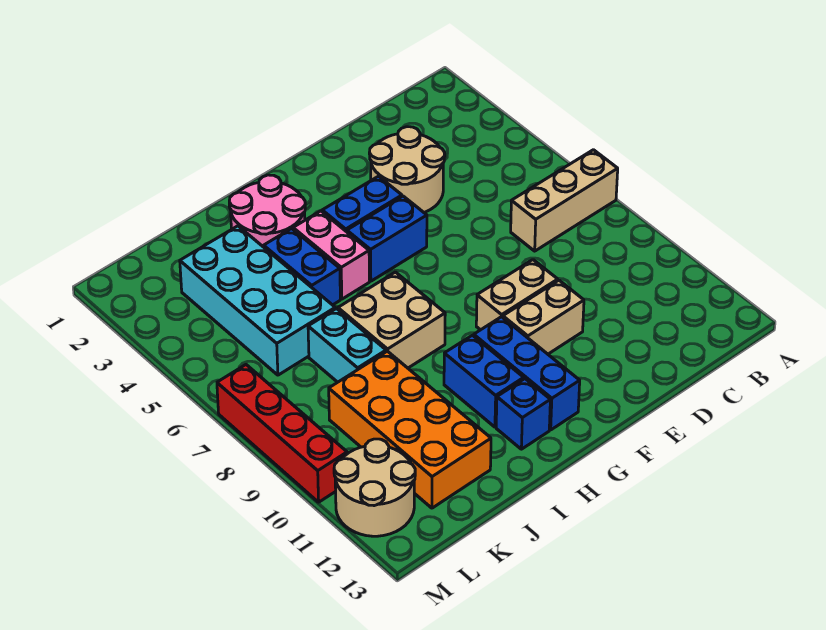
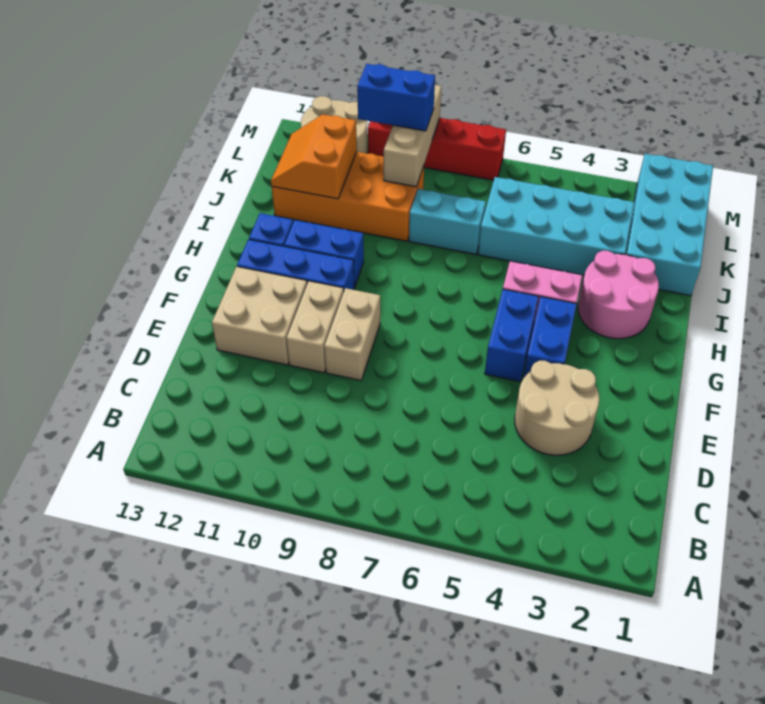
tan 1x3 brick [511,150,618,251] -> tan 1x3 brick moved to [384,85,441,187]
tan 2x2 brick [338,272,445,368] -> tan 2x2 brick moved to [212,266,307,365]
blue 1x2 brick [264,228,340,305] -> blue 1x2 brick moved to [357,64,435,131]
none -> cyan 2x4 brick [625,154,713,296]
none -> orange 2x2 slope [271,114,357,199]

